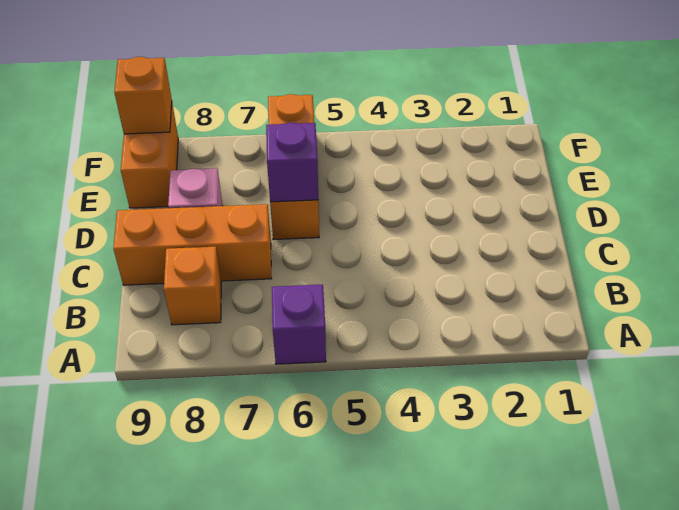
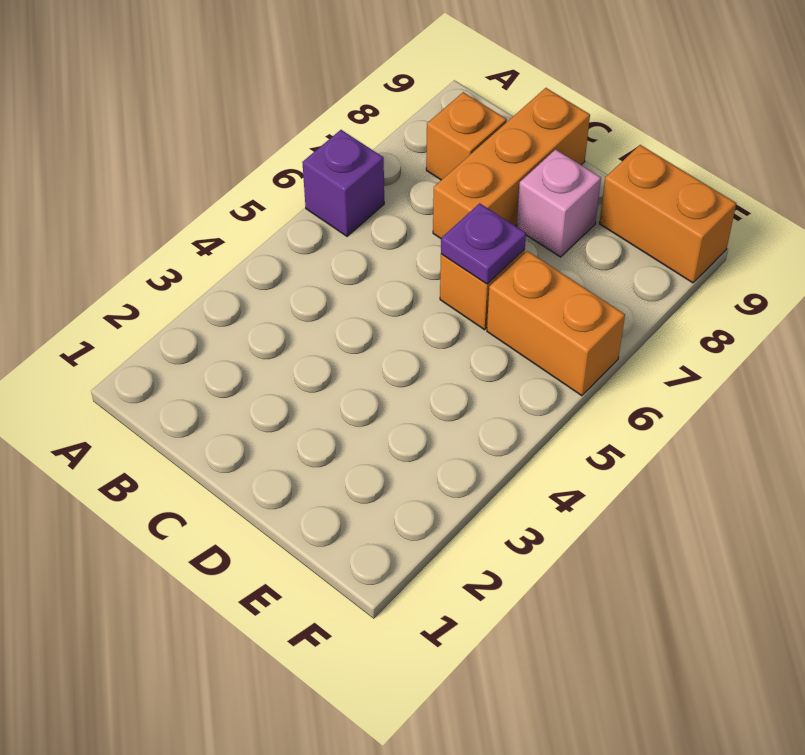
purple 1x1 brick [266,123,318,202] -> purple 1x1 plate [441,203,526,284]
orange 1x1 brick [114,57,172,134] -> none

